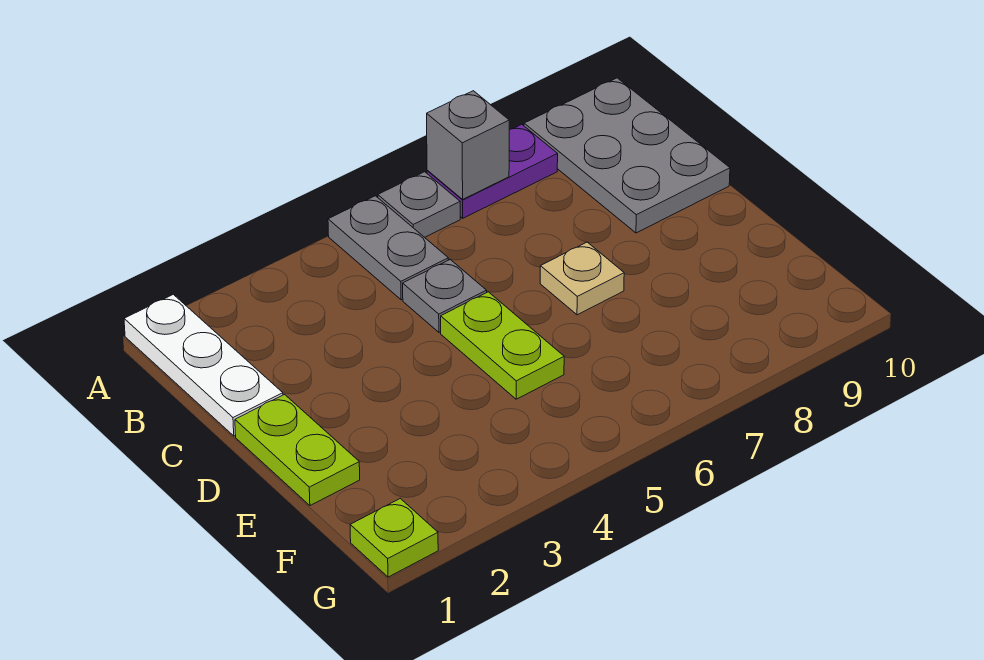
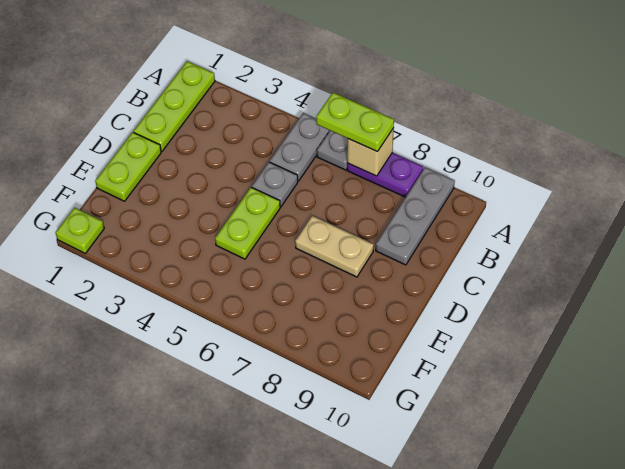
white 1x3 plate [124,294,283,436] -> lime 1x3 plate [133,61,215,151]
none -> lime 1x2 plate [316,93,394,152]
grey 1x1 brick [427,91,509,199] -> tan 1x1 brick [347,128,394,176]
grey 2x3 plate [524,78,730,233] -> grey 1x3 plate [376,167,455,265]
tan 1x1 plate [540,242,624,315] -> tan 1x2 plate [295,216,374,277]

